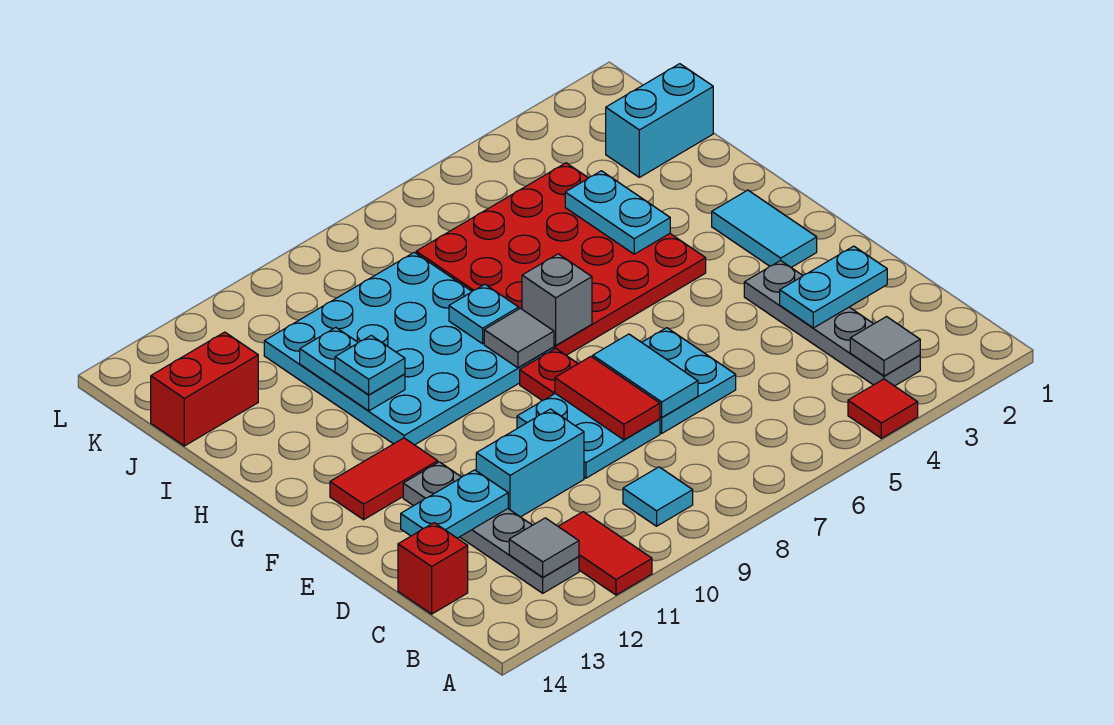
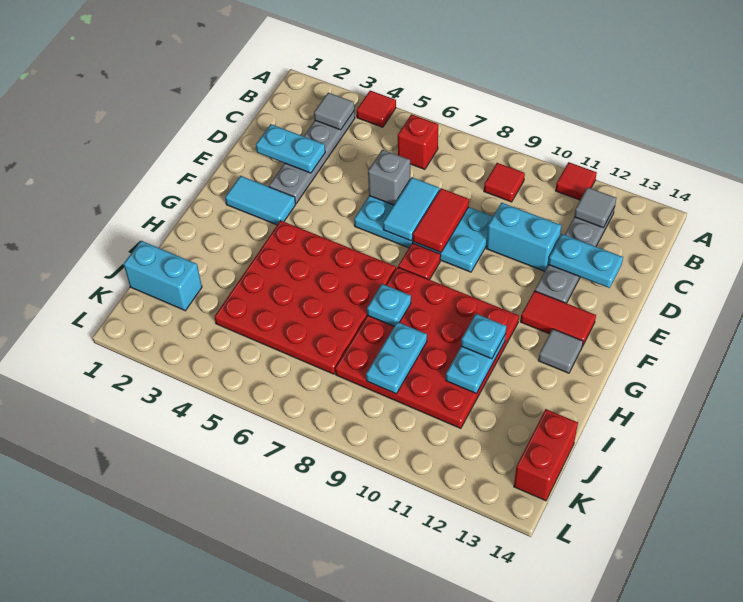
red 1x2 tile [558,512,652,595] -> red 1x1 tile [556,162,597,200]
cyan 1x1 tile [623,467,693,526] -> red 1x1 tile [484,163,525,202]
red 1x1 brick [398,523,468,614] -> red 1x1 brick moved to [398,114,438,169]
cyan 1x2 tile [712,190,817,267] -> cyan 1x2 tile turned to [225,176,296,225]
grey 1x1 brick [522,254,592,345] -> grey 1x1 brick moved to [368,149,410,205]
cyan 4x4 plate [264,252,554,445] -> red 4x4 plate [335,267,519,428]
grey 1x1 tile [484,308,554,368] -> grey 1x1 tile moved to [538,329,583,373]
cyan 1x2 plate [565,171,670,254] -> cyan 1x2 plate moved to [366,322,427,394]
red 1x2 brick [151,332,258,446] -> red 1x2 brick turned to [514,409,578,501]

